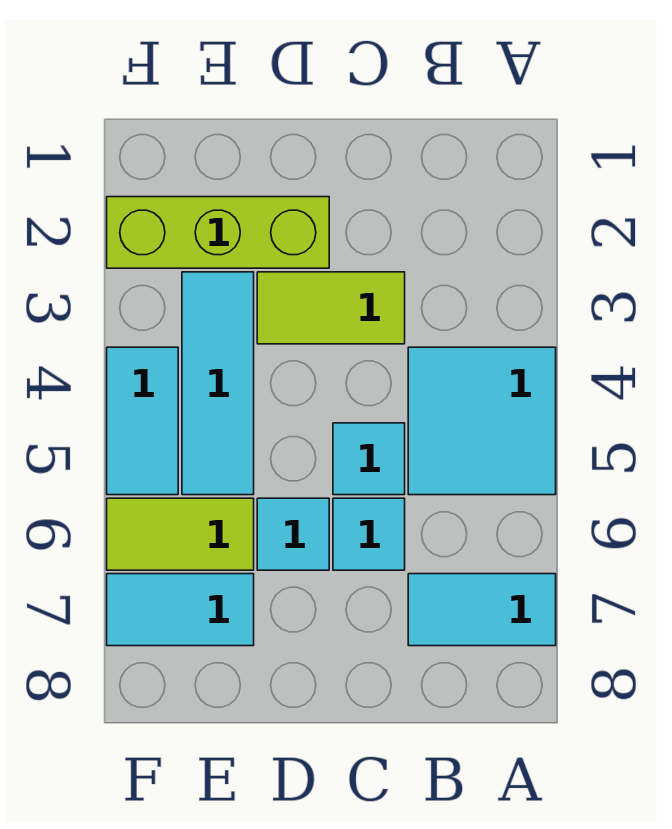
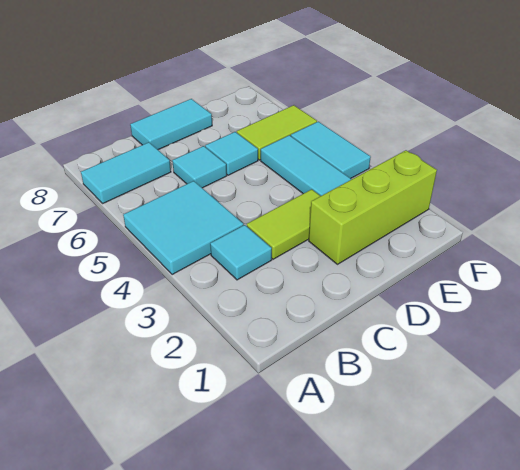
cyan 1x1 tile [333,423,405,495] -> cyan 1x1 tile moved to [210,225,272,280]
cyan 1x2 tile [107,574,254,646] -> cyan 1x2 tile moved to [130,99,212,150]

